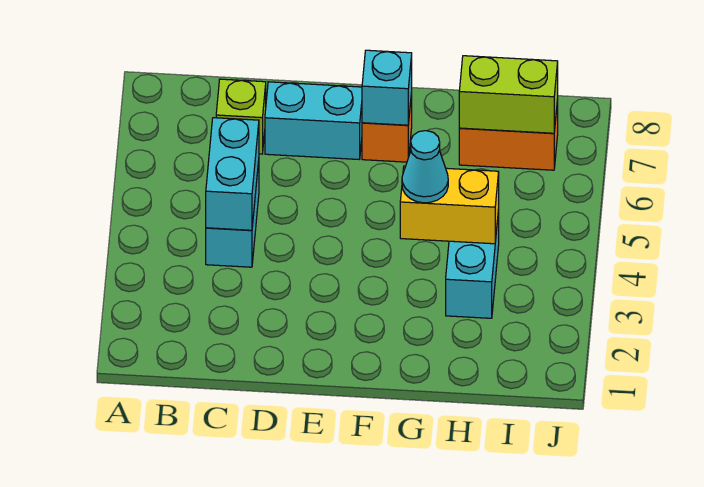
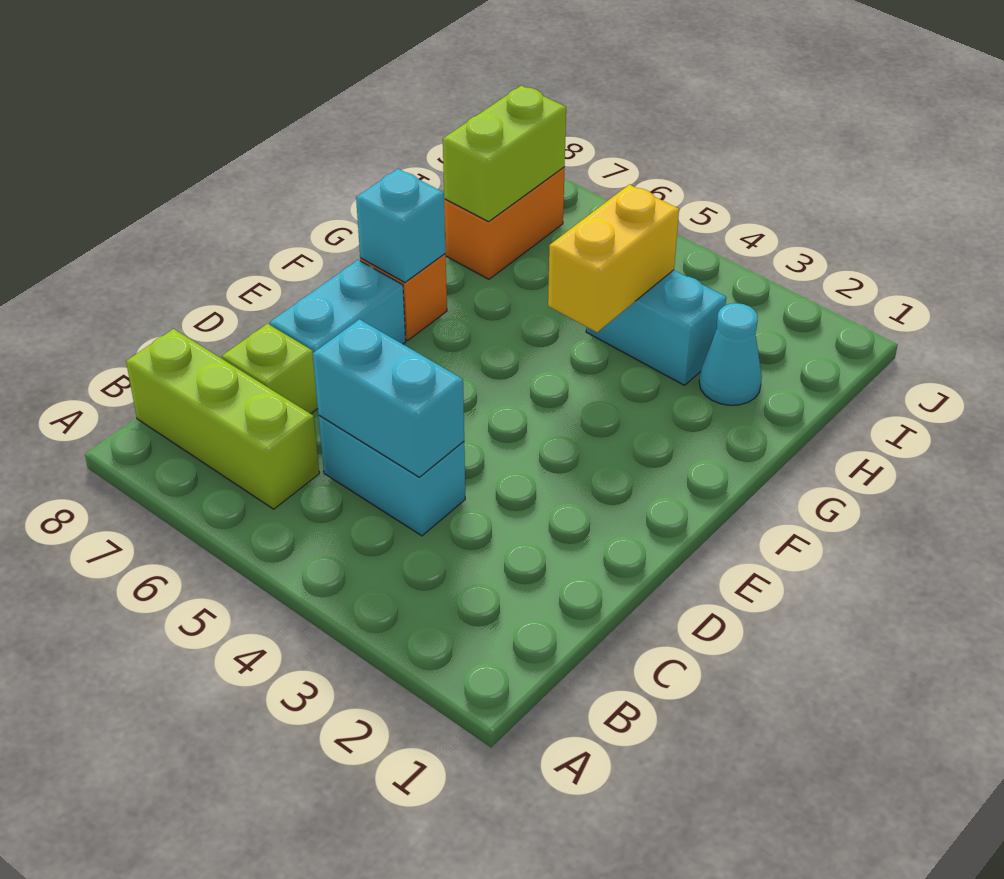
none -> lime 1x3 brick [126,329,319,509]
cyan 1x1 cone [402,131,448,203] -> cyan 1x1 cone moved to [699,303,762,405]

